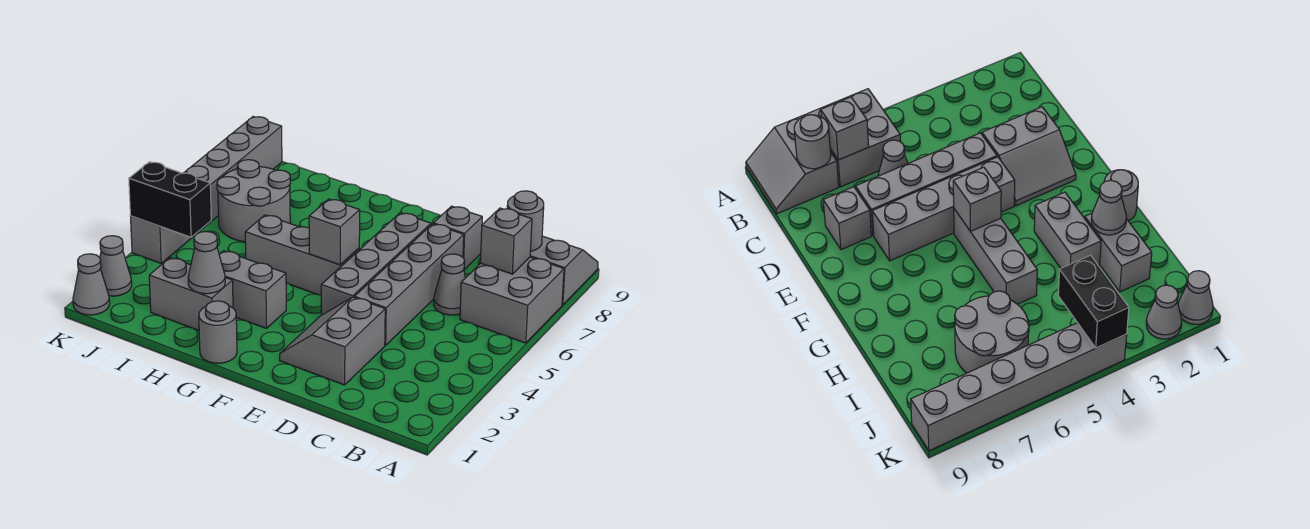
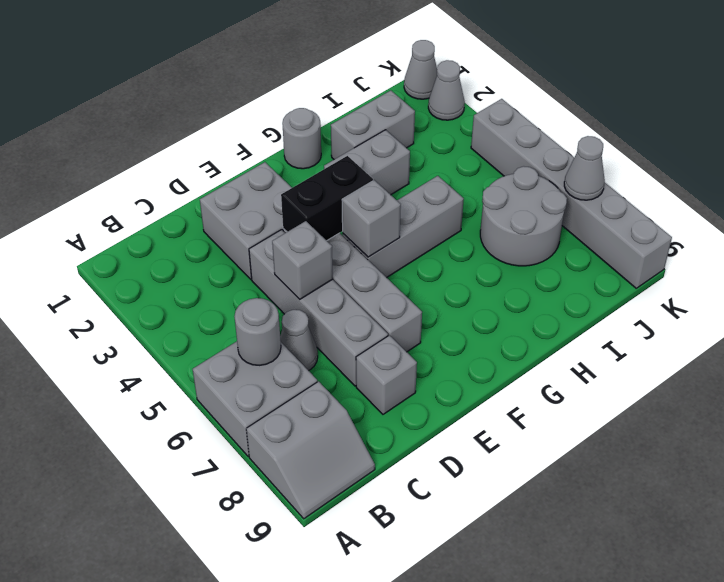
grey 1x1 brick [480,208,532,274] -> grey 1x1 brick moved to [272,221,333,299]
grey 1x1 round brick [507,191,544,251] -> grey 1x1 round brick moved to [234,298,281,365]
grey 2x2 slope [280,297,385,385] -> grey 2x2 brick [200,162,292,279]
grey 1x1 cone [188,231,225,294] -> grey 1x1 cone moved to [564,136,605,200]
black 1x2 brick [129,162,211,237] -> black 1x2 brick moved to [281,156,373,241]

